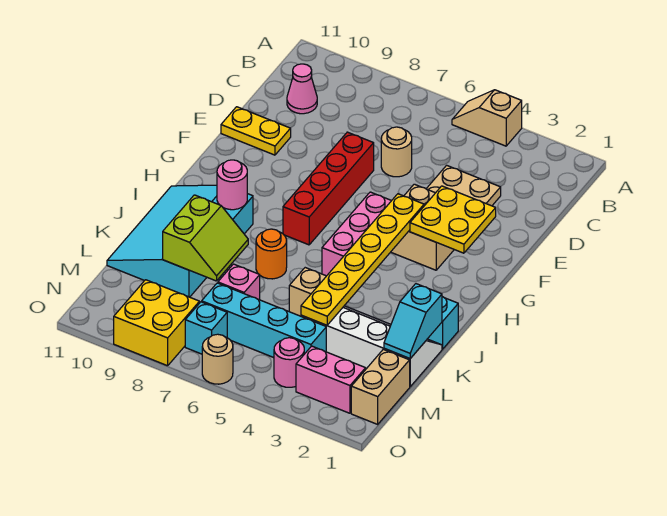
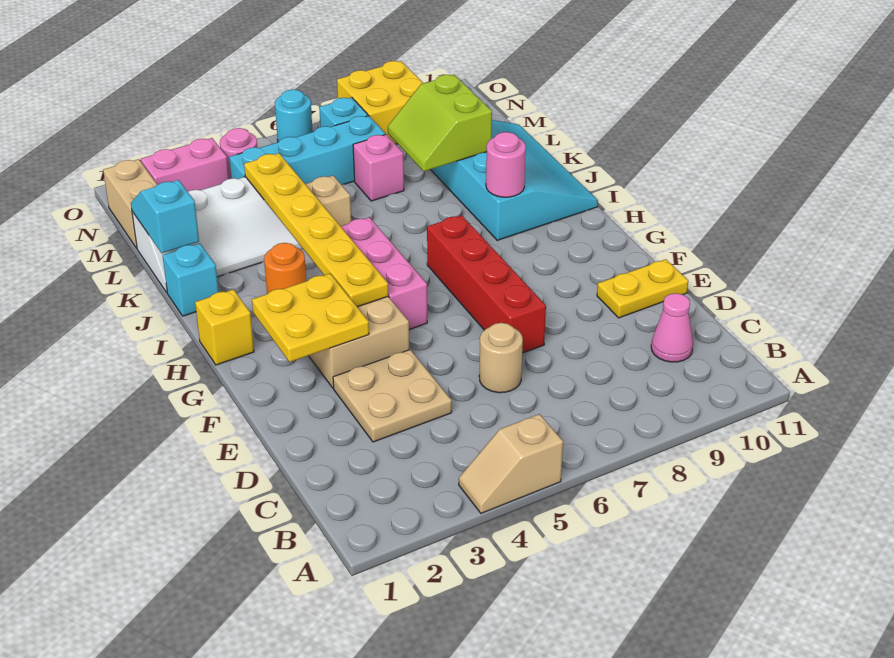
tan 1x2 slope [452,90,522,146] -> tan 1x2 slope turned to [459,414,563,513]
none -> yellow 1x1 brick [195,289,254,365]
orange 1x1 round brick [256,229,287,279] -> orange 1x1 round brick moved to [264,243,306,294]
tan 1x1 round brick [202,334,233,384] -> cyan 1x1 round brick [275,90,313,142]

